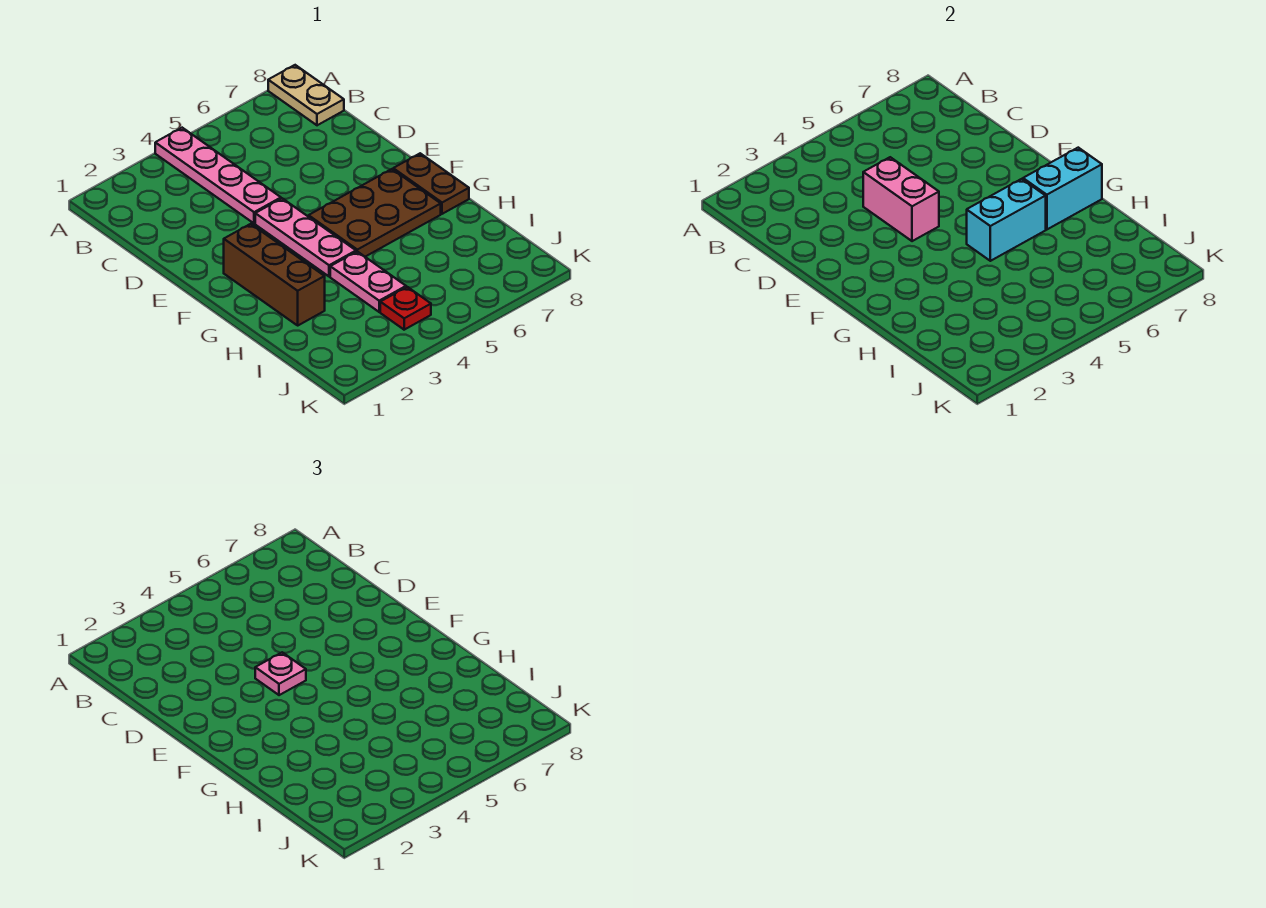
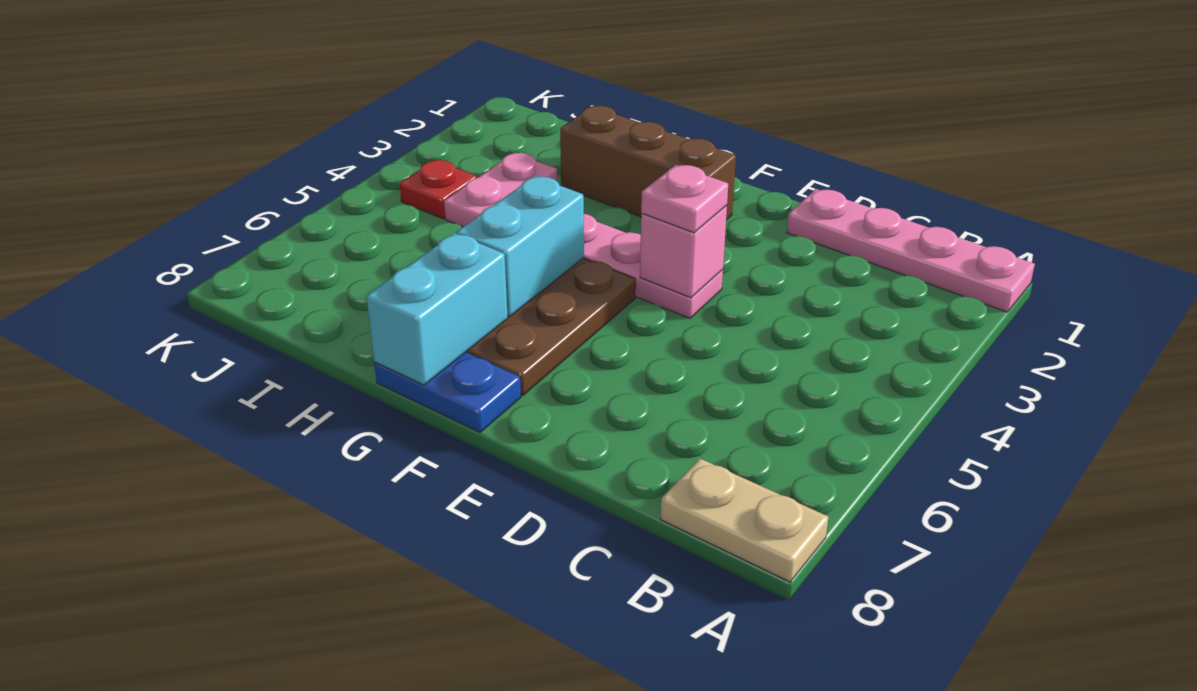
pink 1x4 plate [155,128,281,223] -> pink 1x4 plate moved to [787,189,1035,312]
pink 1x2 brick [863,157,939,241] -> pink 1x1 brick [640,205,727,298]
brown 1x2 plate [393,153,469,214] -> blue 1x2 plate [374,352,521,432]
pink 1x2 plate [330,252,406,312] -> pink 1x2 plate turned to [444,153,557,227]

